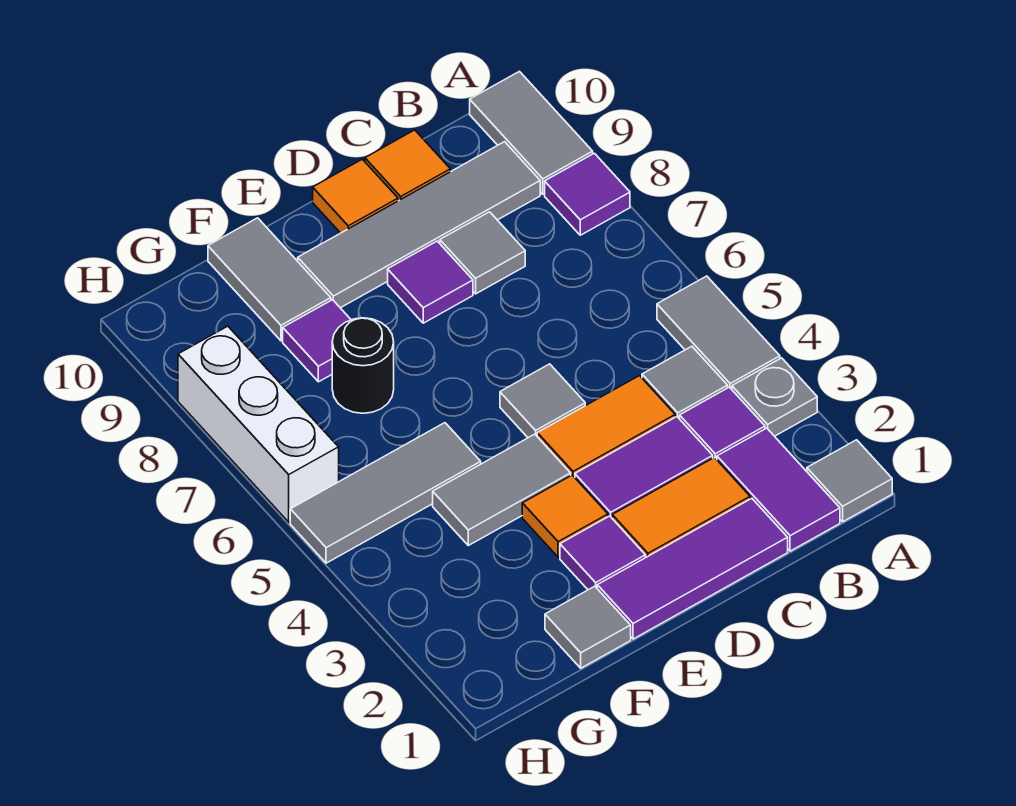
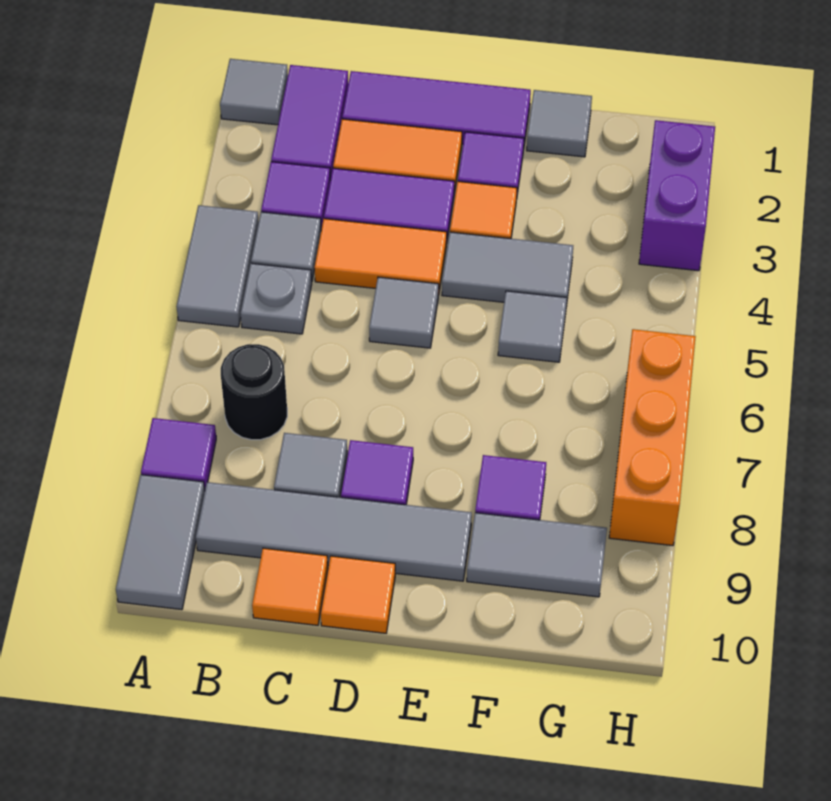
grey 1x1 plate [732,358,817,436] -> grey 1x1 plate moved to [241,263,312,334]
grey 1x3 tile [290,423,481,563] -> grey 1x1 tile [498,291,567,362]
black 1x1 round brick [332,318,394,413] -> black 1x1 round brick moved to [221,344,287,440]
grey 1x2 tile [208,218,331,341] -> grey 1x2 tile turned to [467,513,607,597]
none -> purple 1x2 brick [639,120,715,271]
white 1x3 brick [178,326,339,522] -> orange 1x3 brick [609,329,696,546]

